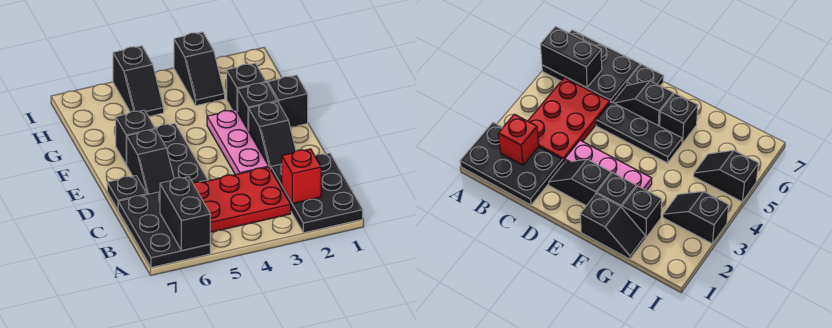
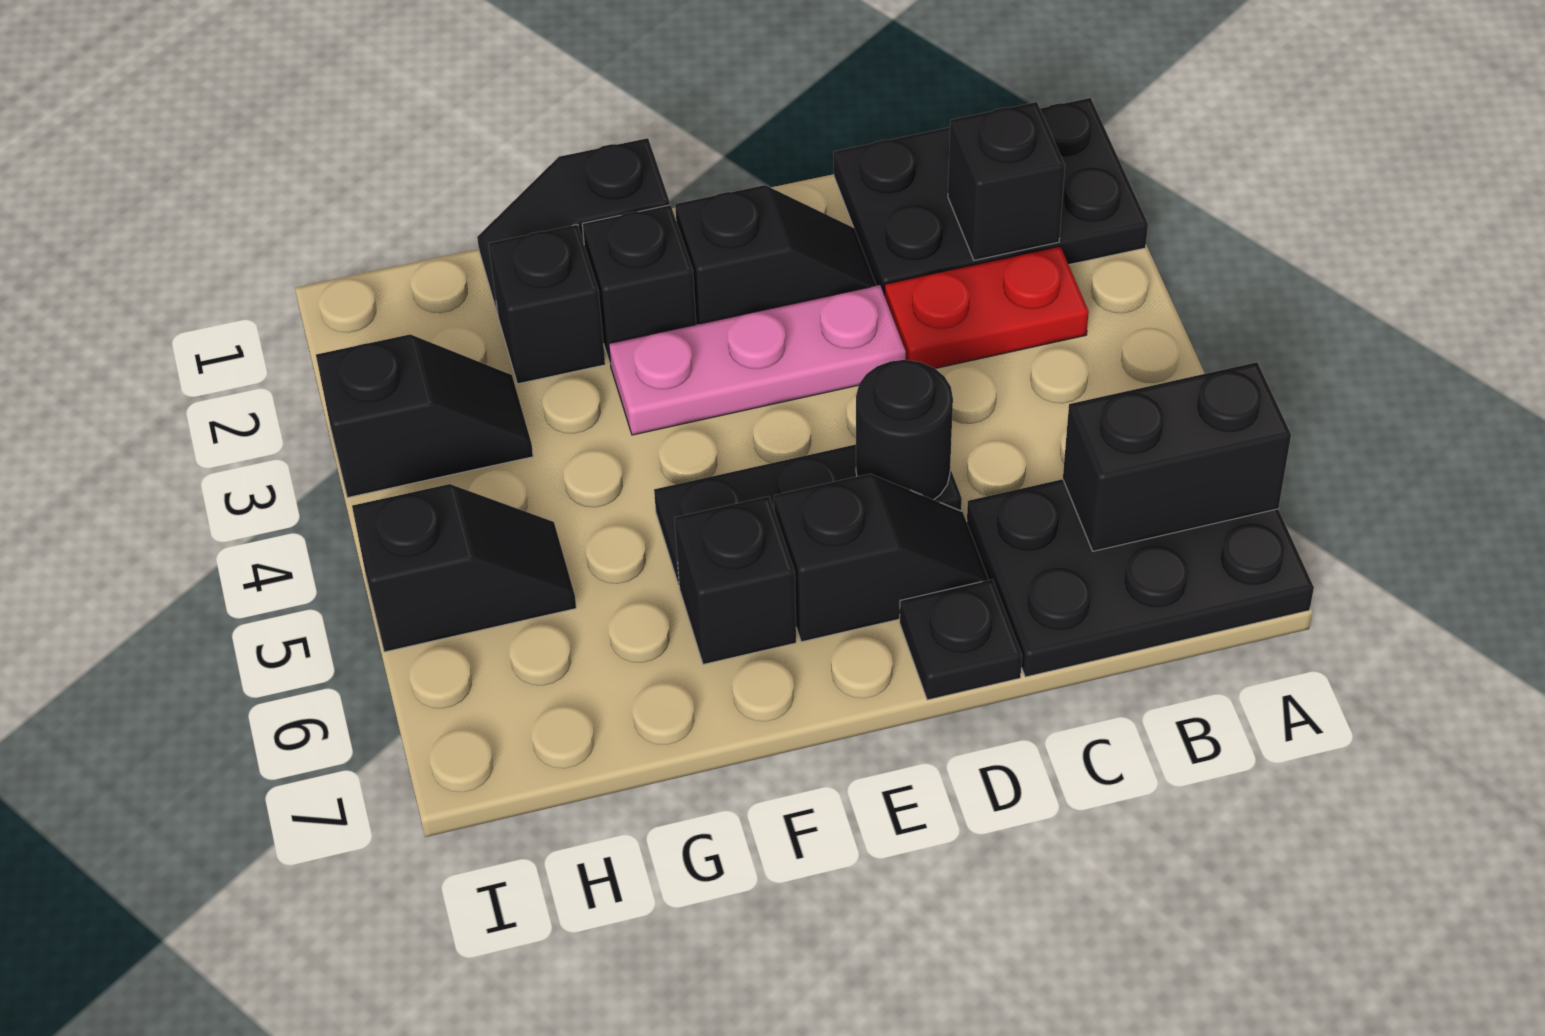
red 1x1 brick [282,149,321,204] -> black 1x1 brick [948,102,1065,260]
red 2x3 plate [193,167,291,232] -> red 1x2 plate [884,246,1089,368]
none -> black 1x1 round brick [856,360,953,500]

